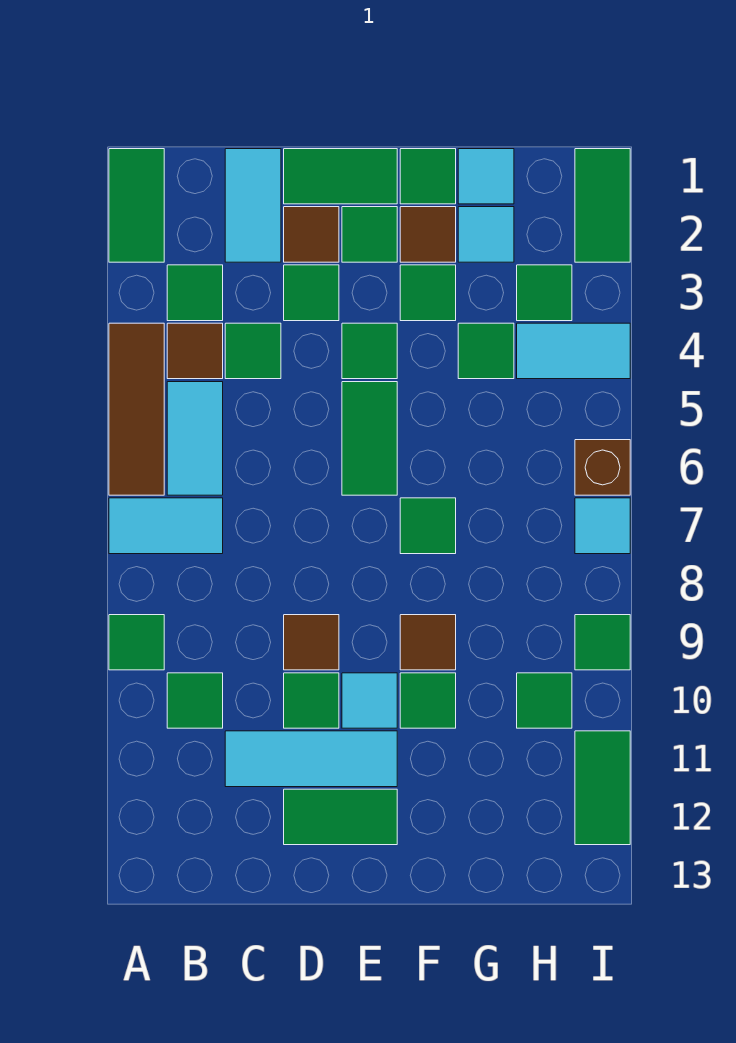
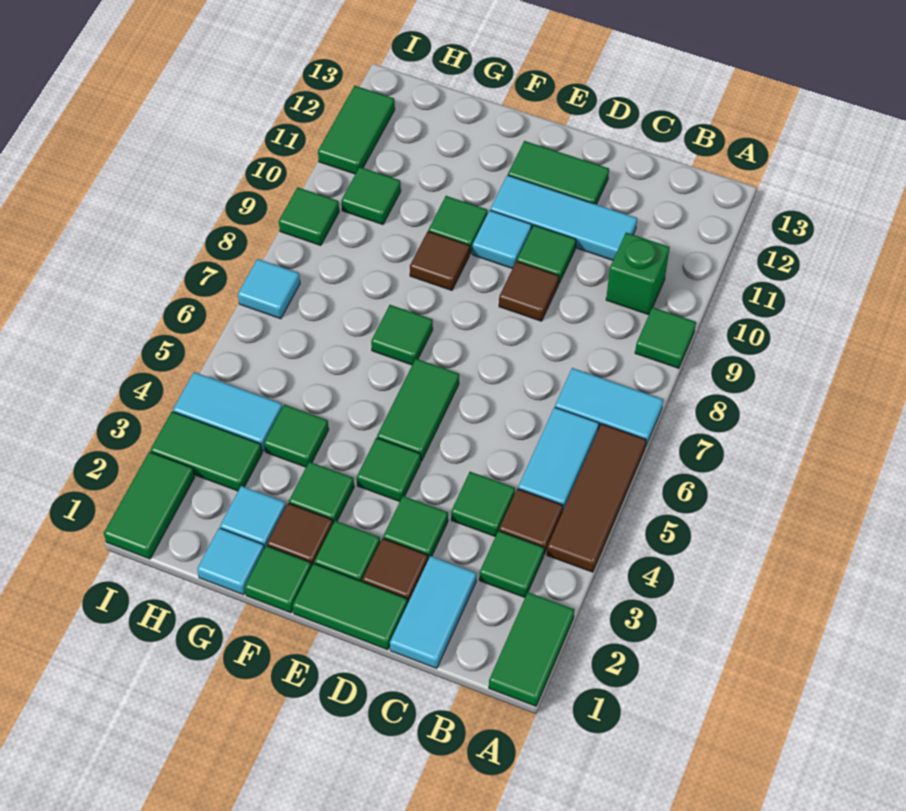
green 1x1 tile [167,673,223,728] -> green 1x1 brick [606,233,670,315]
green 1x1 tile [517,265,572,321] -> green 1x2 tile [150,412,262,491]
brown 1x1 brick [575,440,630,495] -> none

